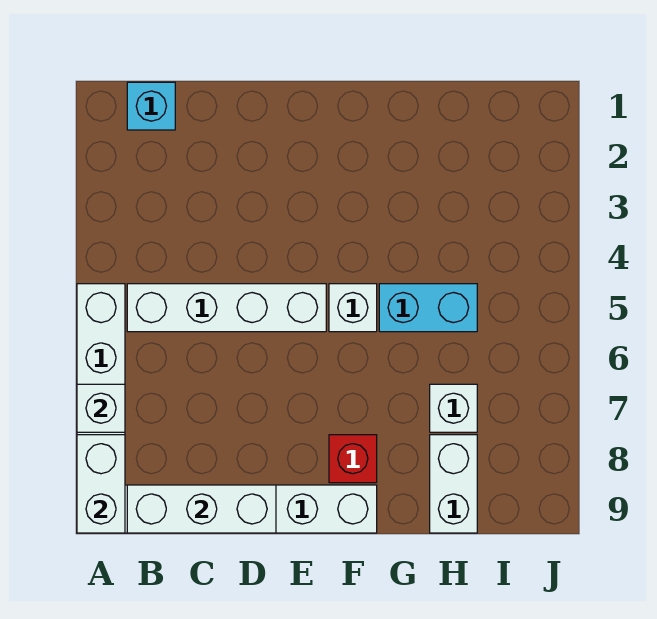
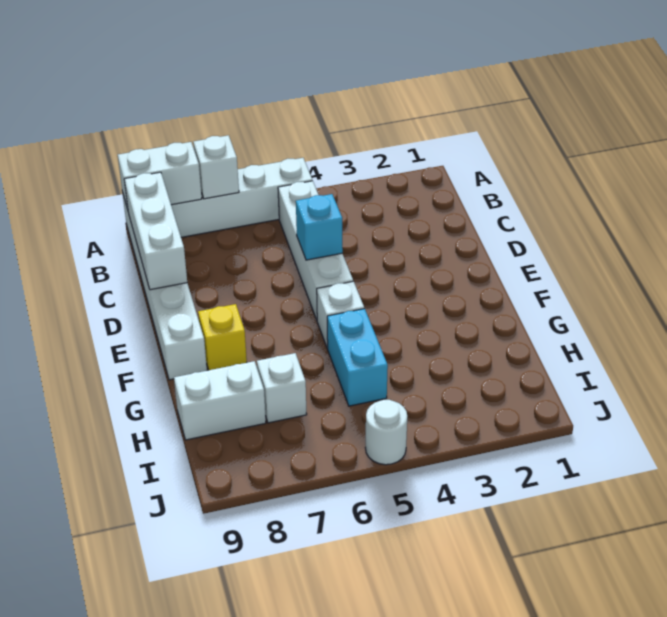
cyan 1x1 brick [127,82,175,130] -> cyan 1x1 brick moved to [296,194,343,260]
red 1x1 brick [329,435,377,483] -> yellow 1x1 brick [198,304,247,370]
none -> white 1x1 round brick [365,400,407,465]

